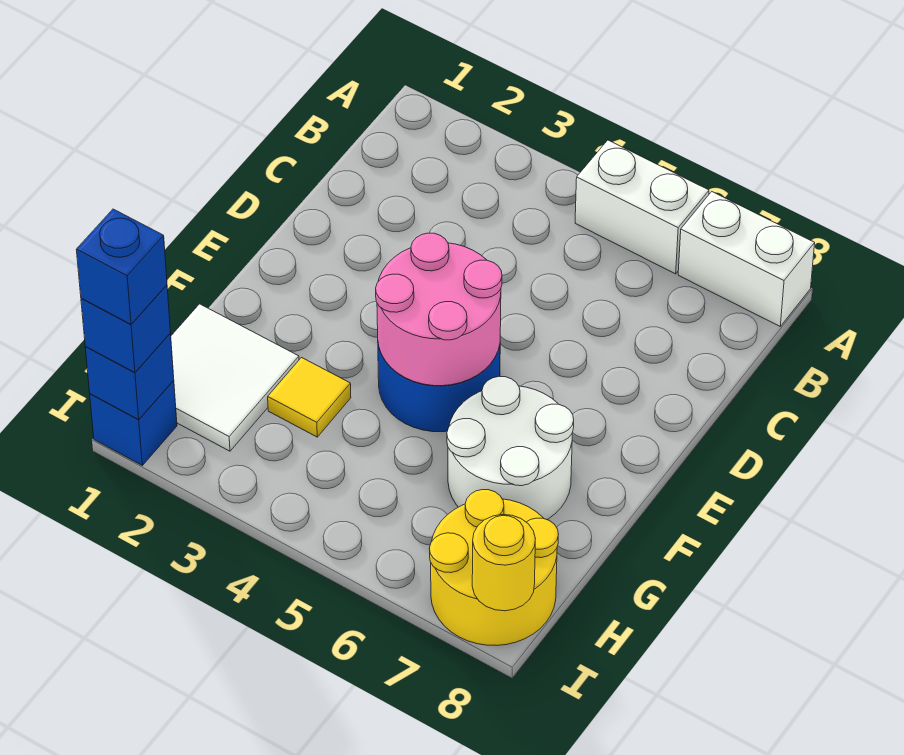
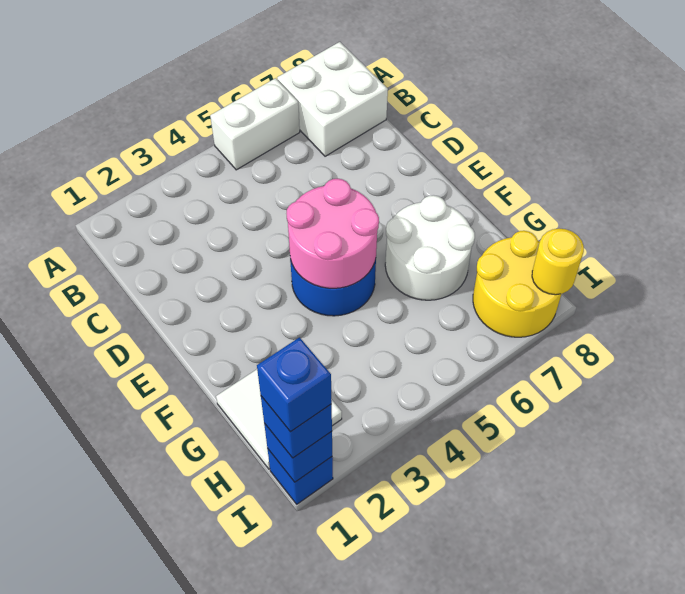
white 1x2 brick [678,192,815,326] -> white 2x2 brick [277,42,388,156]
yellow 1x1 tile [268,358,351,437] -> none

